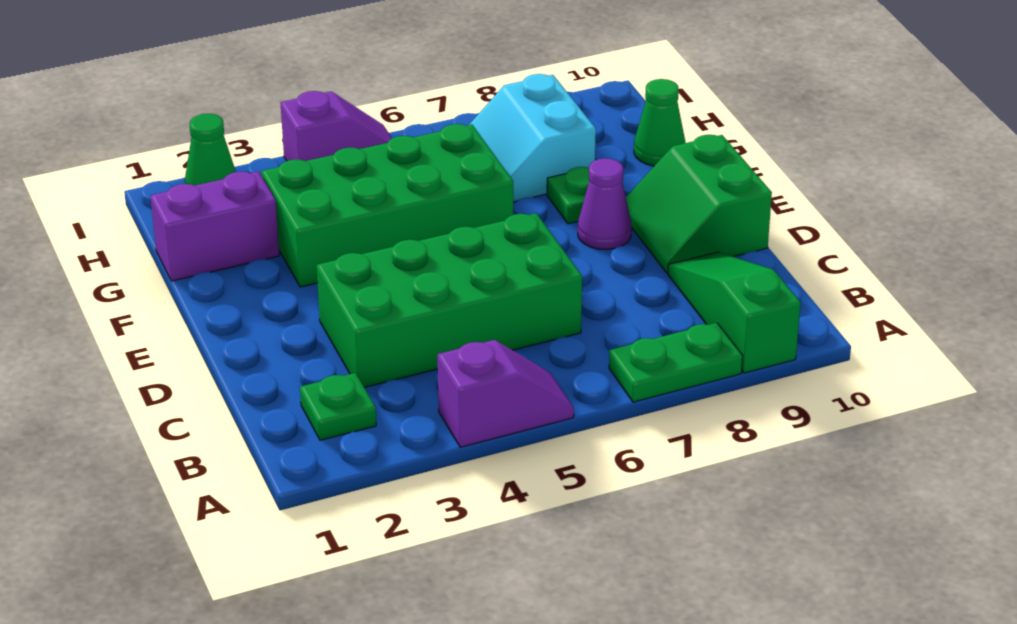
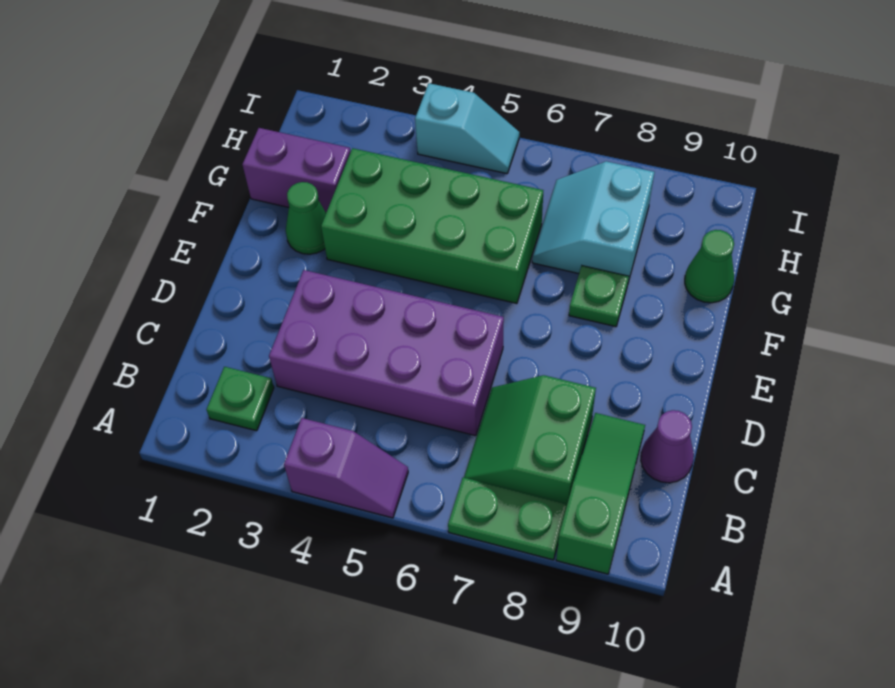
green 2x4 brick [317,213,582,387] -> purple 2x4 brick [269,270,504,436]
green 2x2 slope [626,135,772,273] -> green 2x2 slope moved to [464,375,596,504]
purple 1x1 cone [578,158,631,250] -> purple 1x1 cone moved to [641,410,694,483]
green 1x1 cone [185,114,236,185] -> green 1x1 cone moved to [286,182,326,254]
purple 1x2 slope [280,91,392,161] -> cyan 1x2 slope [415,83,519,174]

